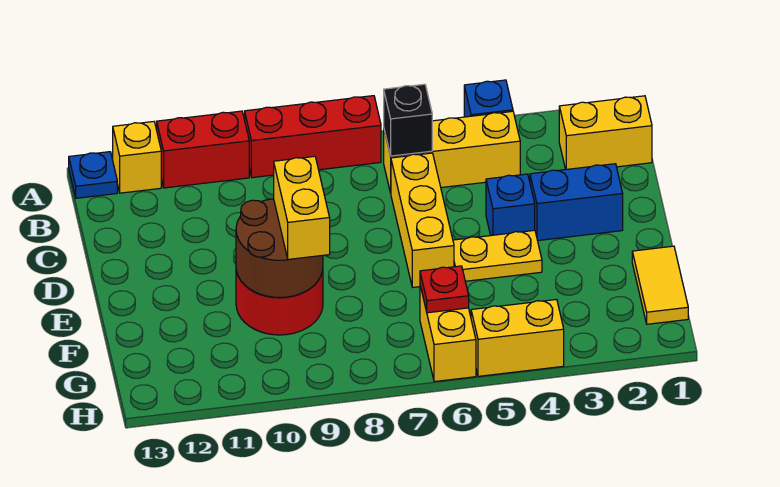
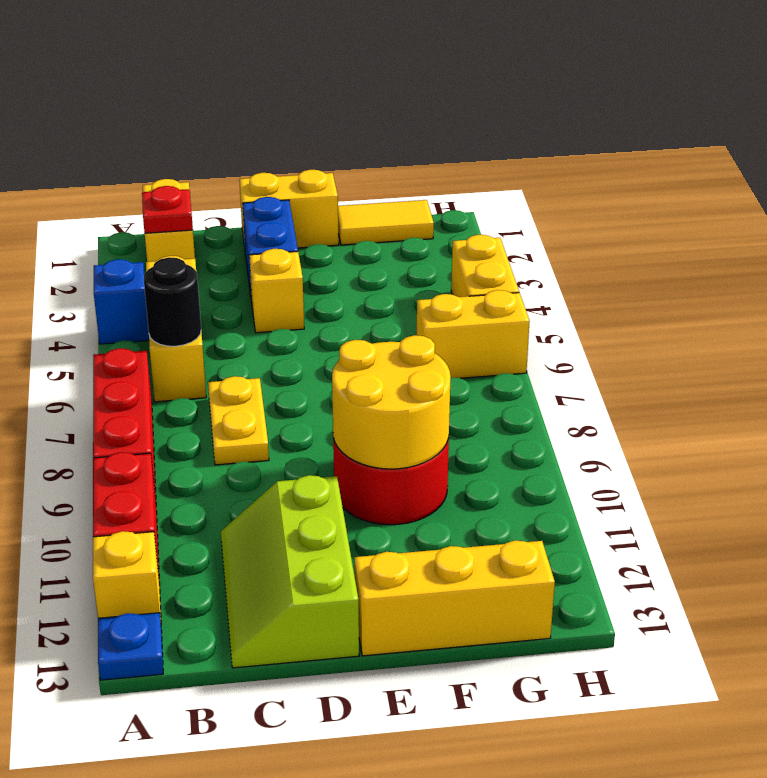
black 1x1 brick [384,84,432,156] -> black 1x1 round brick [144,257,201,346]
yellow 1x3 brick [391,153,454,287] -> yellow 1x3 brick moved to [354,540,555,656]
none -> lime 2x3 slope [221,475,359,668]
blue 1x1 brick [486,174,535,235] -> yellow 1x1 brick [249,249,304,333]
yellow 1x2 plate [453,230,542,281] -> yellow 1x2 plate moved to [208,376,269,465]
brown 2x2 round brick [236,199,323,298] -> yellow 2x2 round brick [332,335,451,469]
yellow 1x2 brick [274,156,330,259] -> yellow 1x2 brick moved to [239,170,339,248]
red 1x1 plate [420,266,469,313] -> red 1x1 plate moved to [142,186,193,233]

